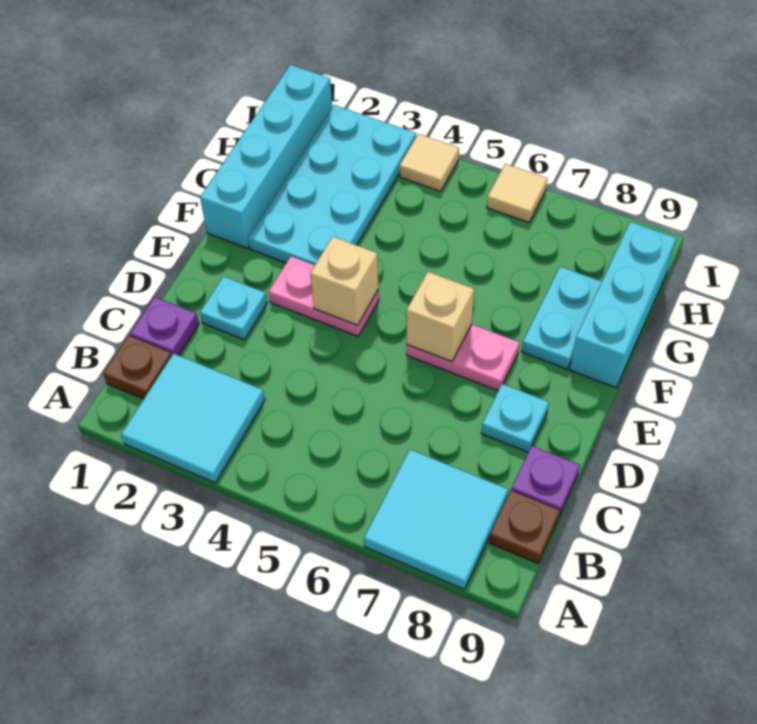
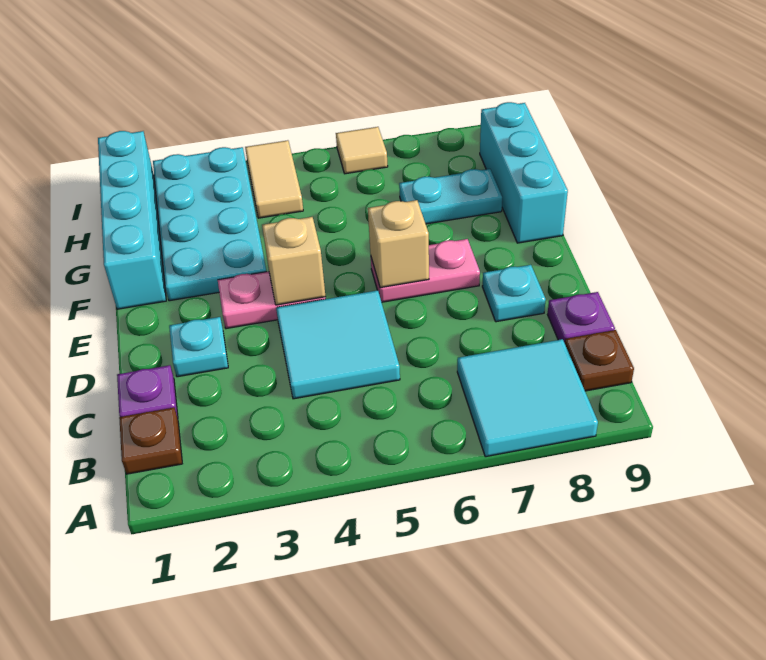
cyan 2x2 tile [121,354,265,483] -> cyan 2x2 tile moved to [276,290,400,399]
cyan 1x2 plate [522,266,602,369] -> cyan 1x2 plate turned to [399,169,502,224]
tan 1x1 tile [399,134,459,191] -> tan 1x2 tile [245,140,303,218]

